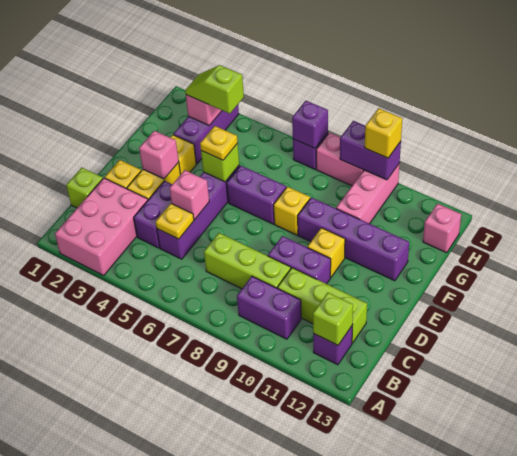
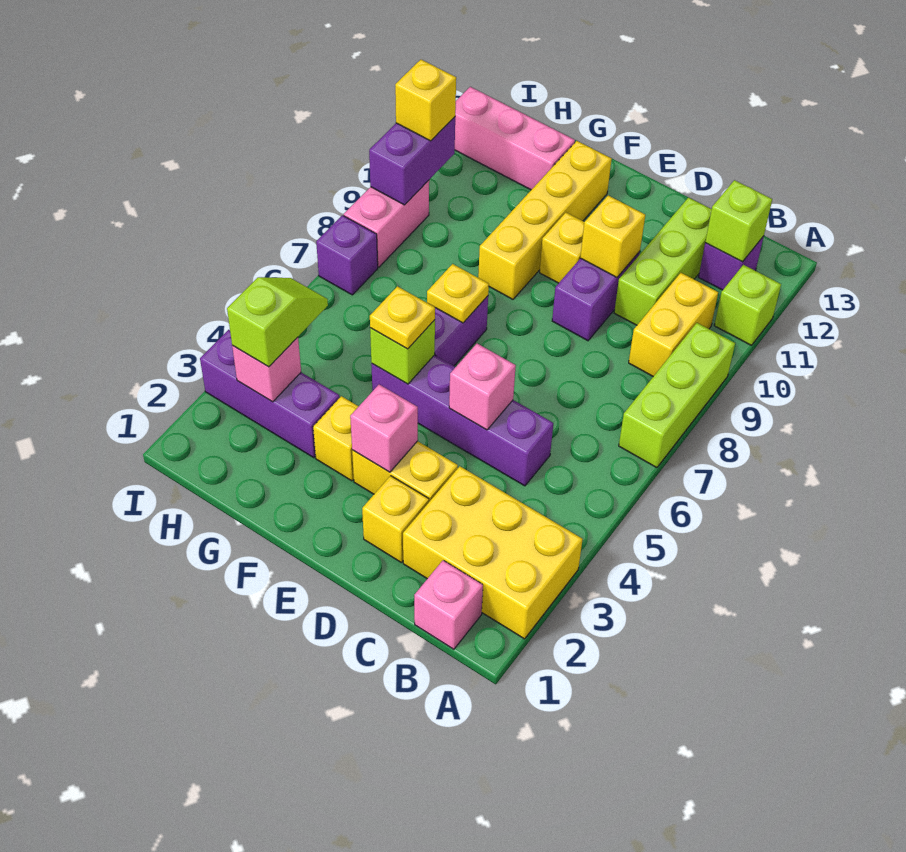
pink 2x3 brick [55,178,148,275] -> yellow 2x3 brick [403,466,583,639]
purple 1x2 brick [237,276,301,339] -> yellow 1x2 brick [629,273,718,376]
lime 1x1 brick [66,168,103,208] -> lime 1x1 brick moved to [714,265,781,345]
purple 1x2 brick [134,181,172,248] -> none
yellow 1x1 plate [156,203,194,239] -> yellow 1x1 plate moved to [427,264,489,323]
lime 1x3 brick [204,233,291,289] -> lime 1x3 brick moved to [619,323,735,468]
yellow 1x1 brick [274,187,310,235] -> yellow 1x1 brick moved to [580,195,645,277]
purple 1x4 brick [298,198,409,281] -> yellow 1x4 brick [478,141,612,299]
pink 1x3 brick [336,163,400,224] -> pink 1x3 brick moved to [455,87,575,190]
lime 1x2 slope [185,65,244,114] -> lime 1x2 slope turned to [227,277,328,367]
pink 1x1 brick [423,204,461,253] -> pink 1x1 brick moved to [414,560,483,649]
purple 1x1 brick [292,101,328,148] -> none

